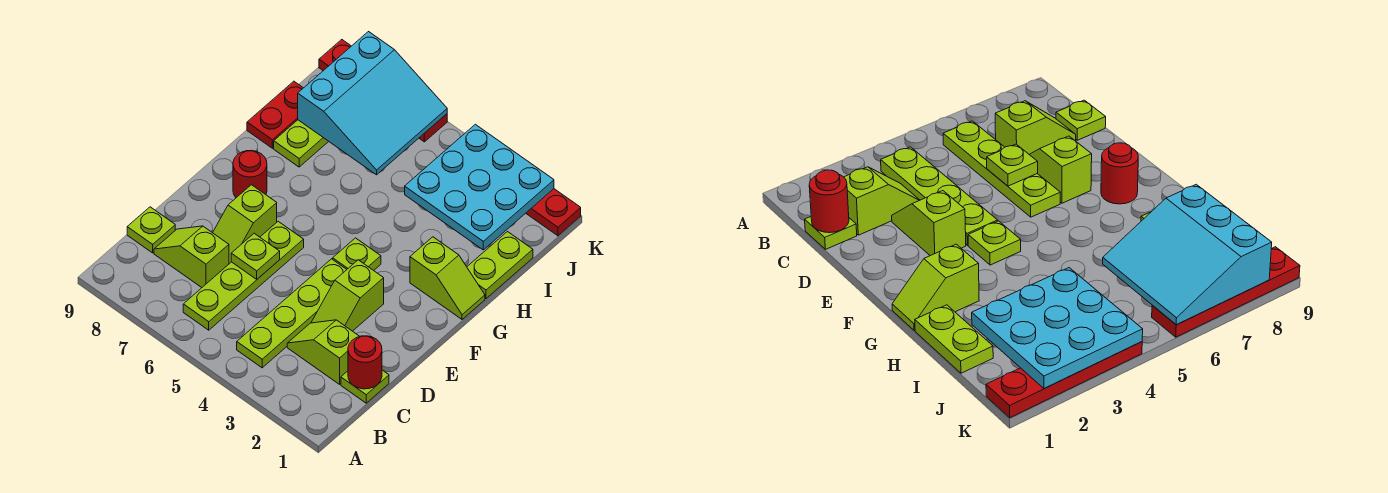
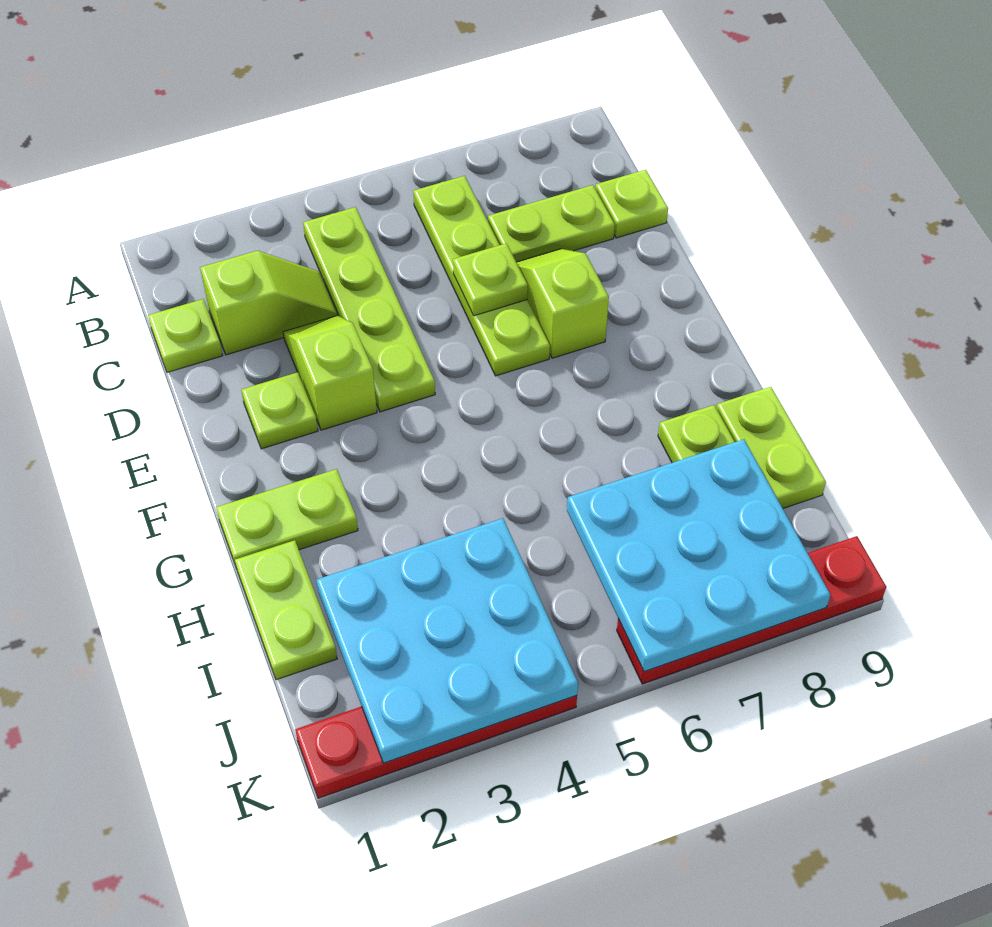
red 1x1 round brick [348,336,382,389] -> none
lime 1x2 slope [154,226,229,288] -> lime 1x2 plate [488,185,615,262]
lime 1x1 plate [333,238,381,270] -> lime 1x1 plate moved to [241,372,318,449]
red 1x1 round brick [233,150,267,198] -> none
lime 1x2 slope [410,237,485,319] -> lime 1x2 plate [216,469,358,569]
red 1x2 plate [247,81,303,148] -> lime 1x2 plate [716,387,826,508]
cyan 3x3 slope [298,32,447,175] -> cyan 3x3 plate [567,439,830,672]

